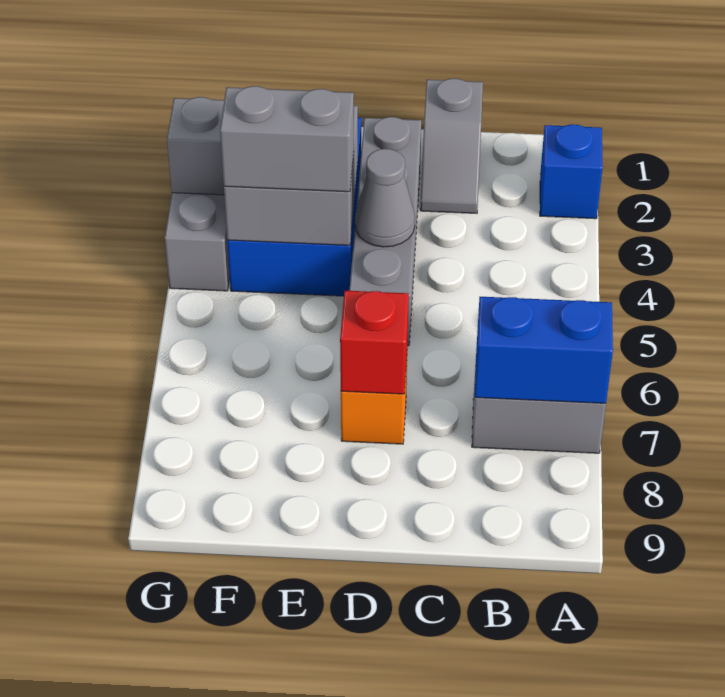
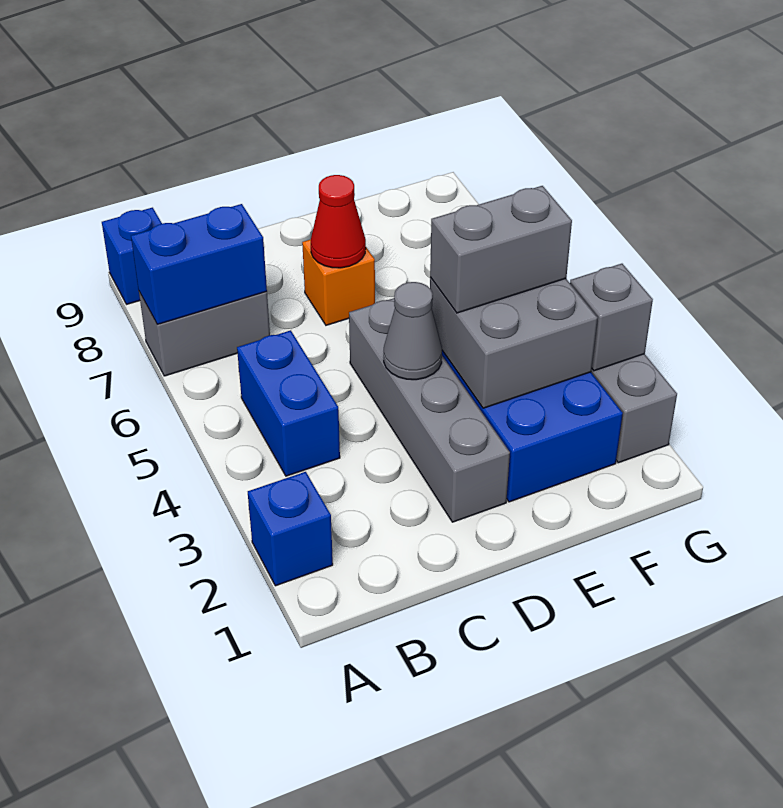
none -> blue 1x1 brick [102,208,162,304]
none -> blue 1x2 brick [237,330,340,476]
grey 1x2 slope [420,79,483,213] -> none
red 1x1 brick [340,291,409,394] -> red 1x1 cone [311,175,366,268]

